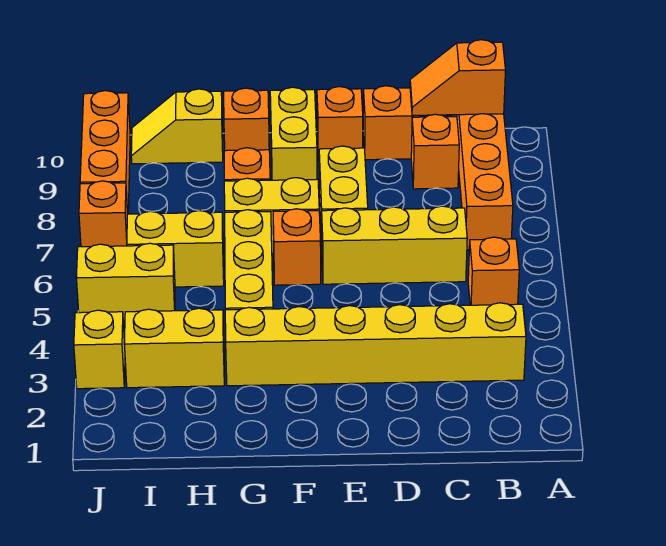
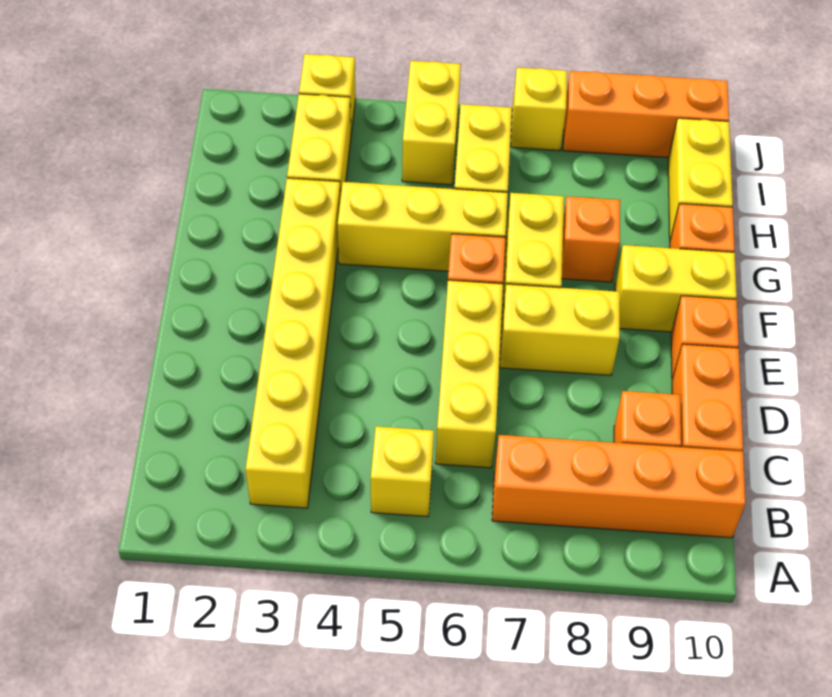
orange 1x1 brick [468,237,519,305] -> yellow 1x1 brick [371,426,434,517]
orange 1x2 slope [410,40,505,115] -> none
yellow 1x2 slope [131,89,223,164] -> yellow 1x2 brick [668,118,733,240]
orange 1x1 brick [79,181,128,247] -> yellow 1x1 brick [511,68,567,151]

